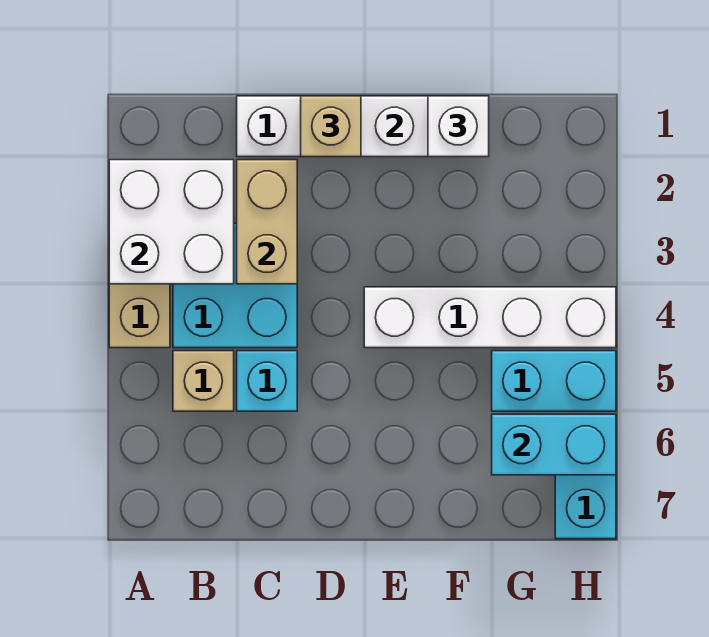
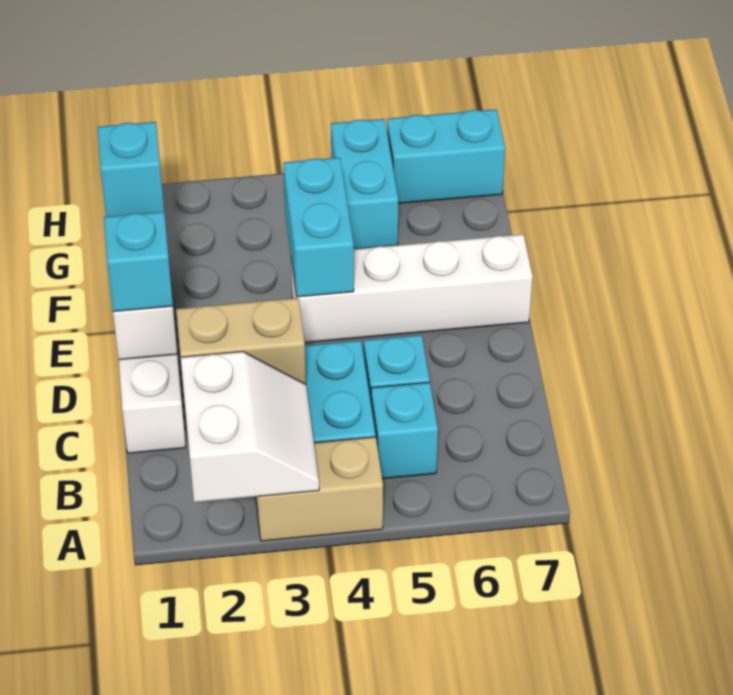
white 2x2 brick [109,160,234,284] -> white 2x2 slope [181,352,319,502]
tan 1x1 brick [173,351,234,411] -> cyan 1x1 brick [371,382,438,479]
tan 1x1 brick [301,96,361,157] -> cyan 1x1 brick [104,212,173,312]
white 1x4 brick [364,287,616,348] -> white 1x4 brick turned to [291,234,533,343]
white 1x1 brick [428,96,489,157] -> cyan 1x1 brick [98,122,164,217]
cyan 1x2 brick [492,414,616,475] -> cyan 1x2 brick moved to [283,158,354,297]

